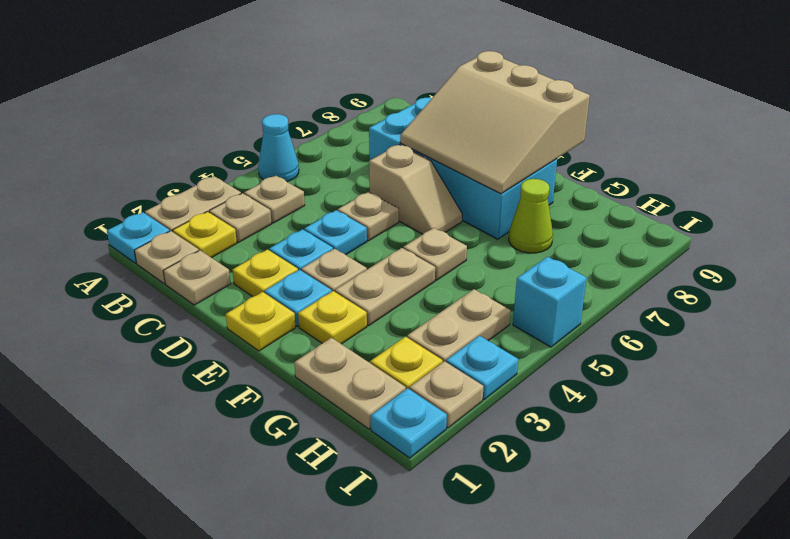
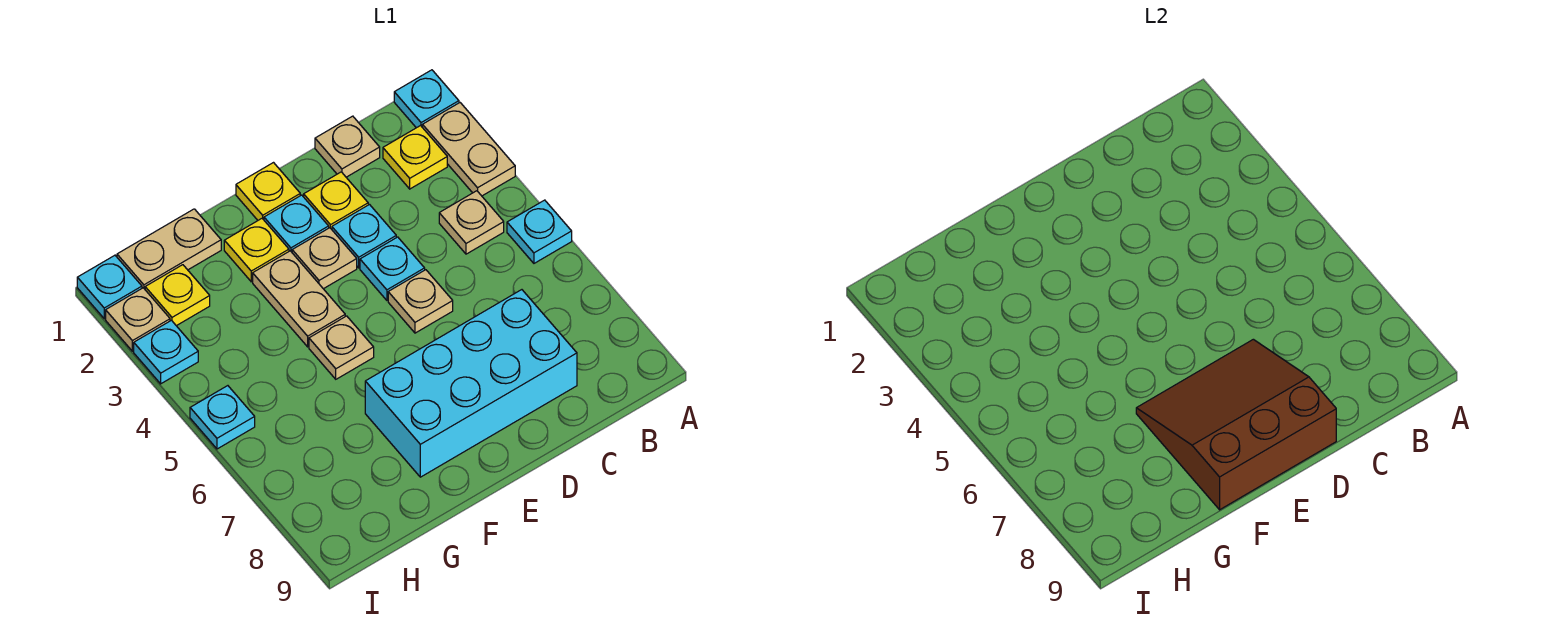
cyan 1x1 cone [258,114,299,182] -> cyan 1x1 plate [507,200,572,263]
tan 1x1 plate [134,231,199,284] -> none
tan 1x1 plate [209,193,272,242] -> none
tan 1x2 slope [369,145,462,234] -> none
tan 3x3 slope [400,51,590,194] -> brown 3x3 slope [1136,339,1336,510]
lime 1x1 cone [509,179,553,253] -> none
tan 1x2 plate [407,289,511,362] -> none
cyan 1x1 brick [513,257,587,347] -> cyan 1x1 plate [190,386,255,449]

